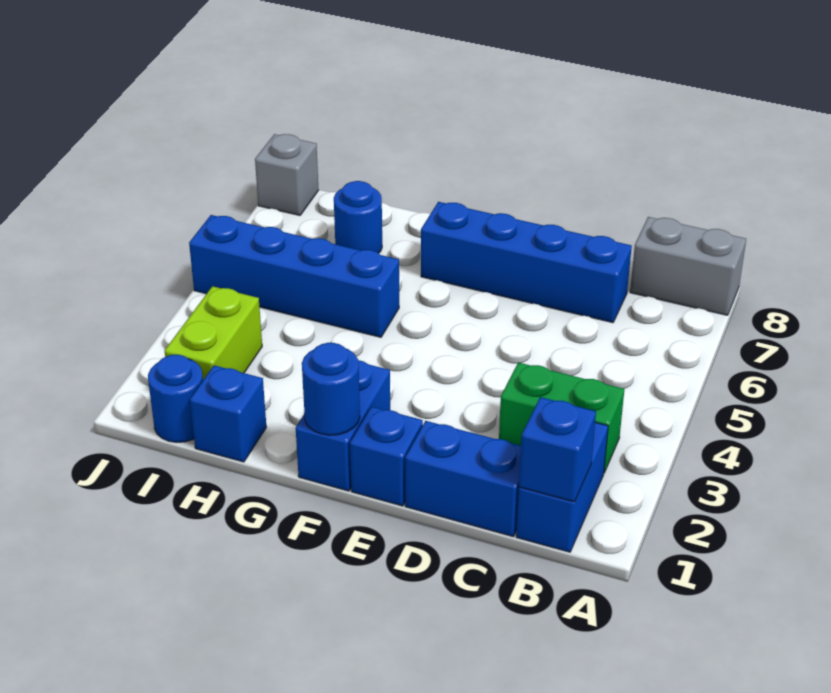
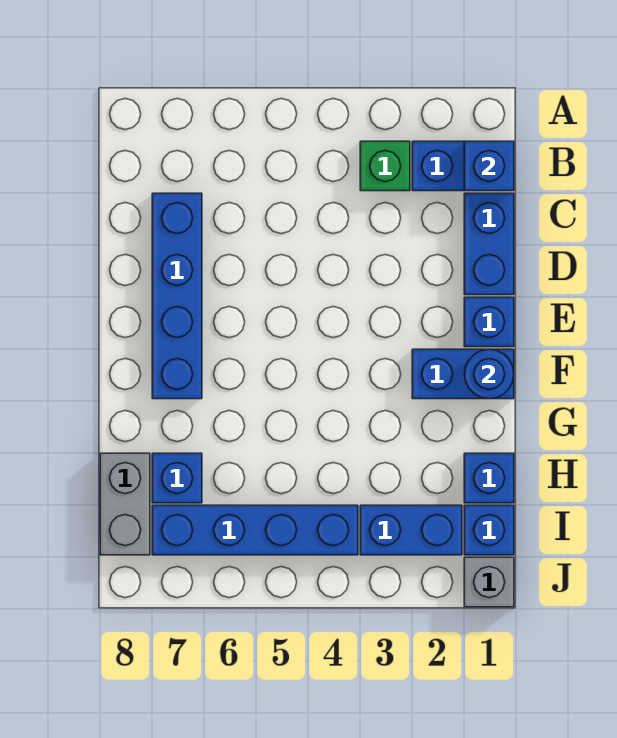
grey 1x2 brick [630,217,746,315] -> grey 1x2 brick moved to [100,453,150,555]
green 1x2 brick [499,362,624,473] -> green 1x1 brick [360,141,410,191]
blue 1x4 brick [189,215,399,337] -> blue 1x4 brick turned to [152,505,358,555]
blue 1x1 round brick [334,181,382,253] -> blue 1x1 brick [152,453,202,503]
blue 1x1 round brick [148,355,203,442] -> blue 1x1 brick [464,505,514,555]
lime 1x2 brick [164,286,262,380] -> blue 1x2 brick [360,505,462,555]
grey 1x1 brick [255,134,318,215] -> grey 1x1 brick moved to [464,557,514,607]

